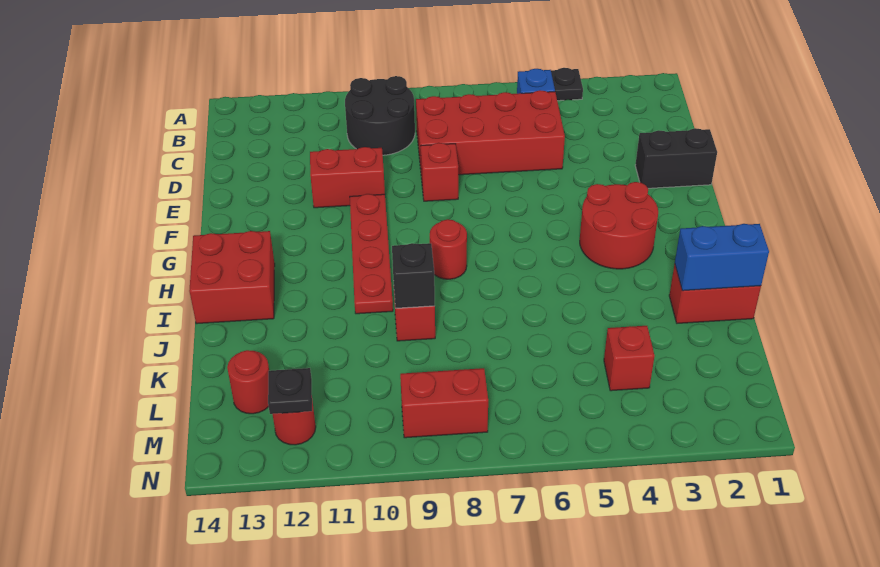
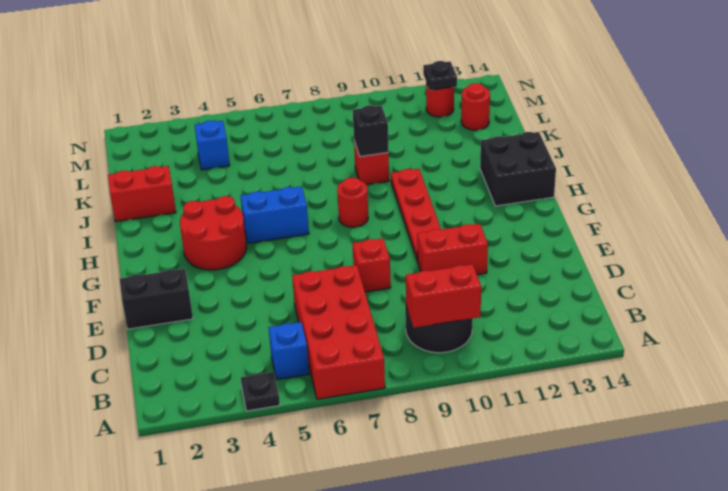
red 2x4 brick [416,90,565,175] -> red 2x4 brick turned to [292,265,385,399]
red 2x2 brick [189,231,275,324] -> black 2x2 brick [480,132,556,206]
blue 1x2 brick [675,224,769,291] -> blue 1x2 brick moved to [241,186,309,243]
red 1x1 brick [604,326,654,391] -> blue 1x1 brick [195,121,230,170]
red 1x2 brick [400,368,488,438] -> red 1x2 brick moved to [406,264,481,328]

